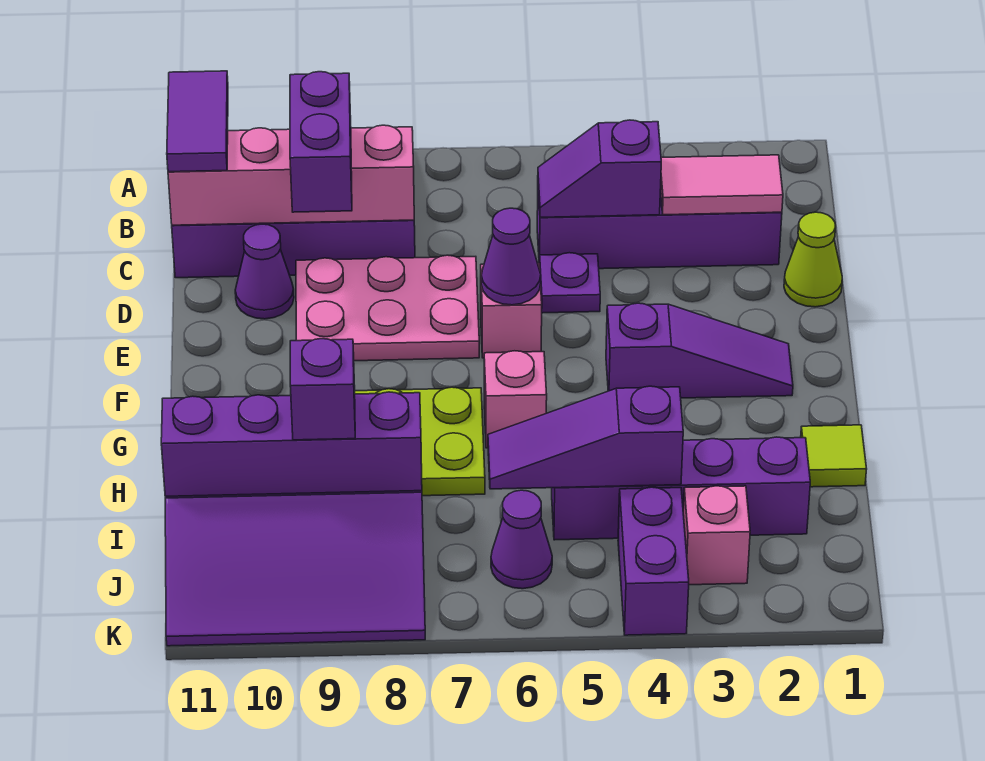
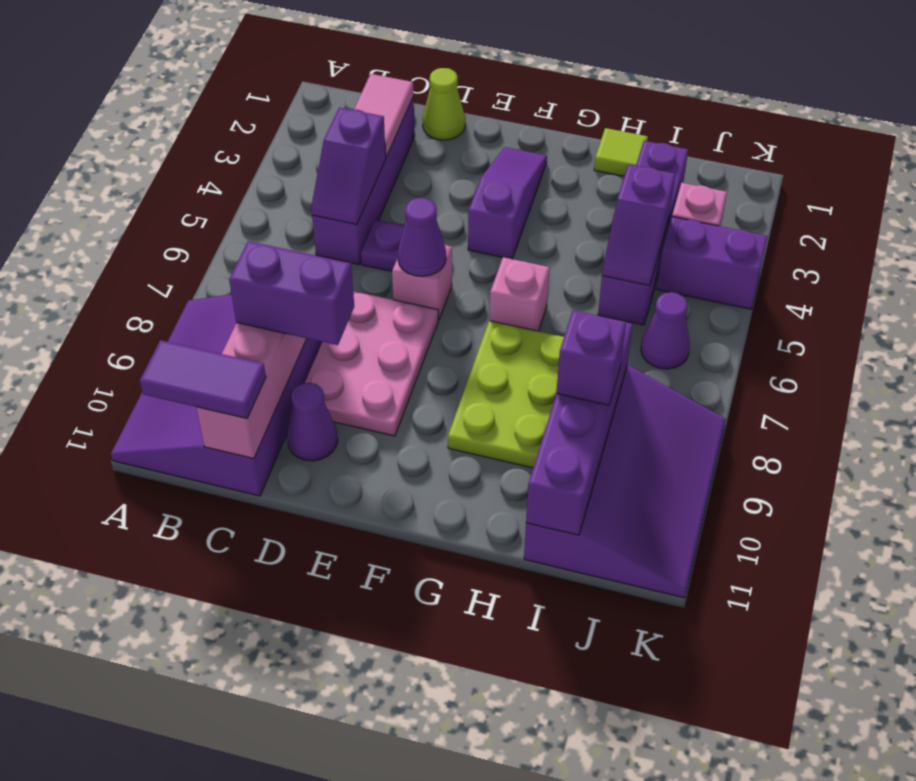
purple 1x3 slope [488,386,683,489] -> purple 1x2 slope [602,164,675,286]

